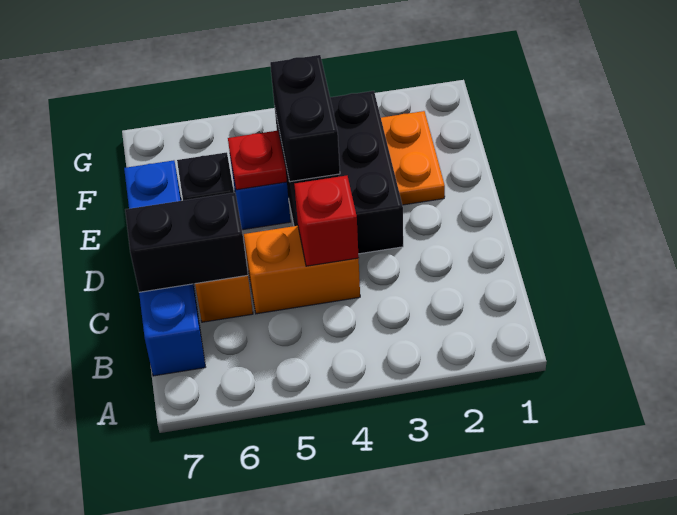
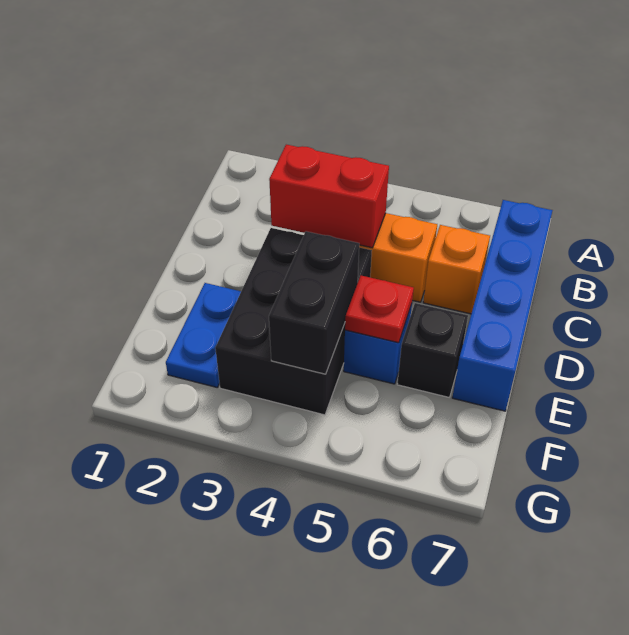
red 1x1 brick [294,176,359,266] -> red 1x2 brick [269,145,389,248]
black 1x2 brick [125,193,248,292] -> none
orange 1x2 plate [381,111,445,205] -> blue 1x2 plate [166,283,241,388]

